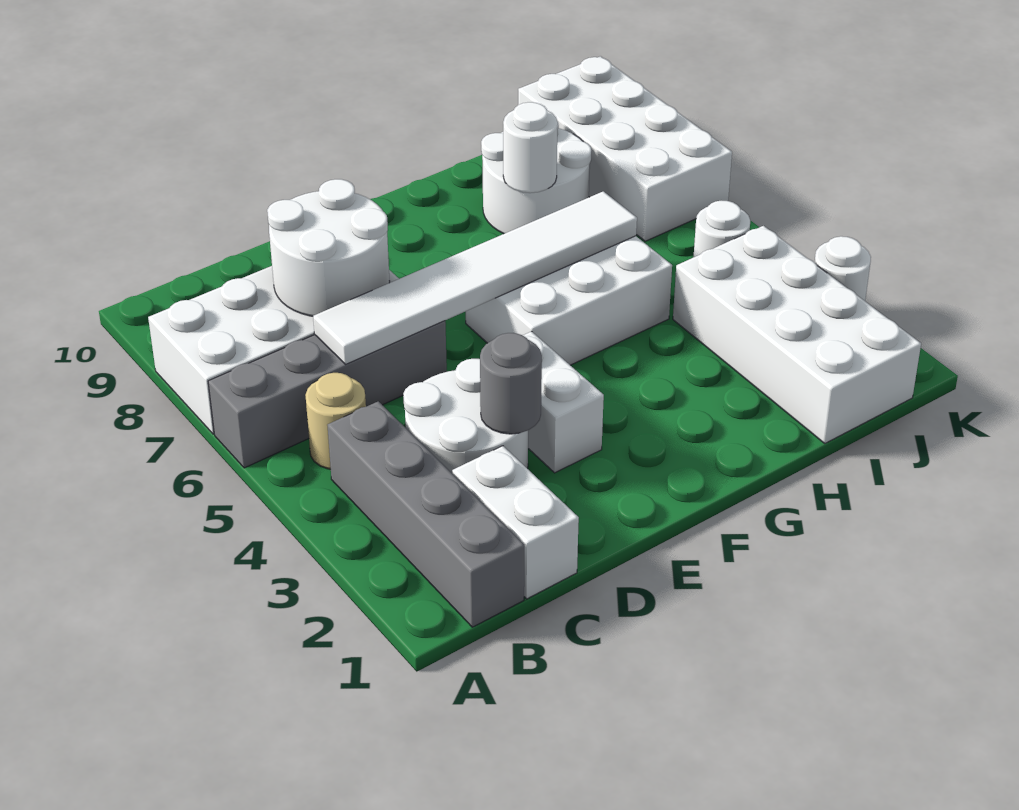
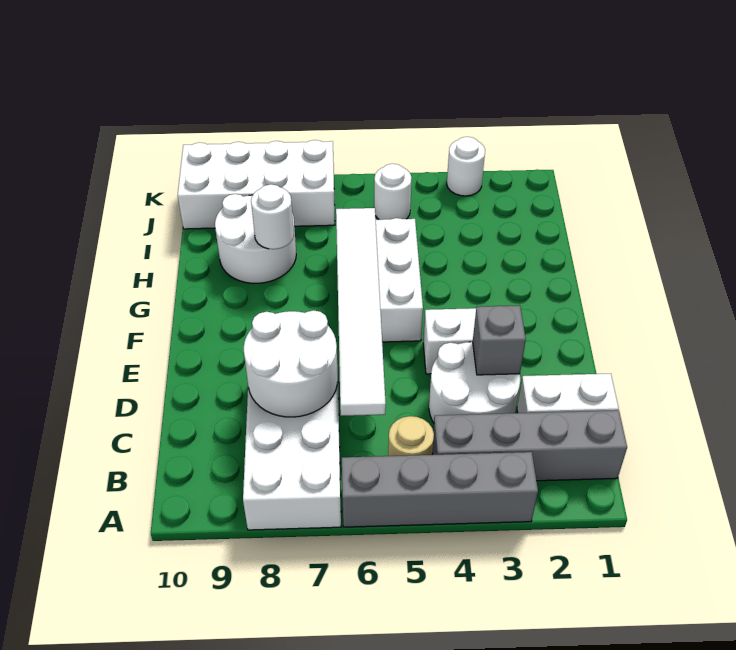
grey 1x4 brick [208,321,447,468] -> grey 1x4 brick turned to [342,452,538,527]
grey 1x1 round brick [480,333,542,434] -> grey 1x1 brick [473,306,526,375]
white 2x4 brick [673,226,921,443] -> none

